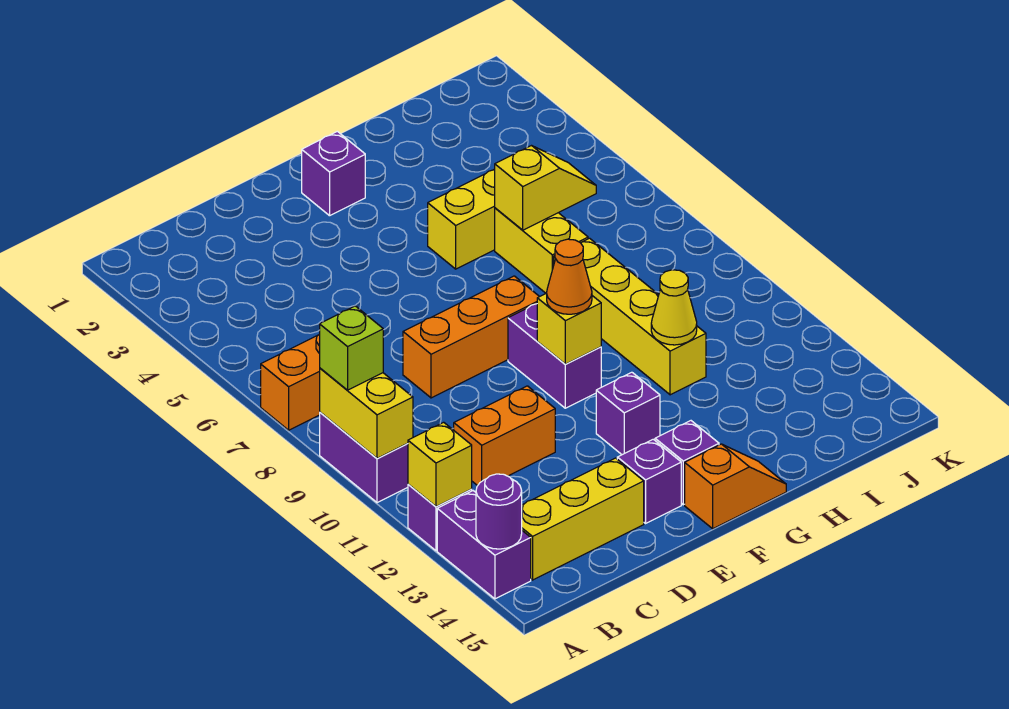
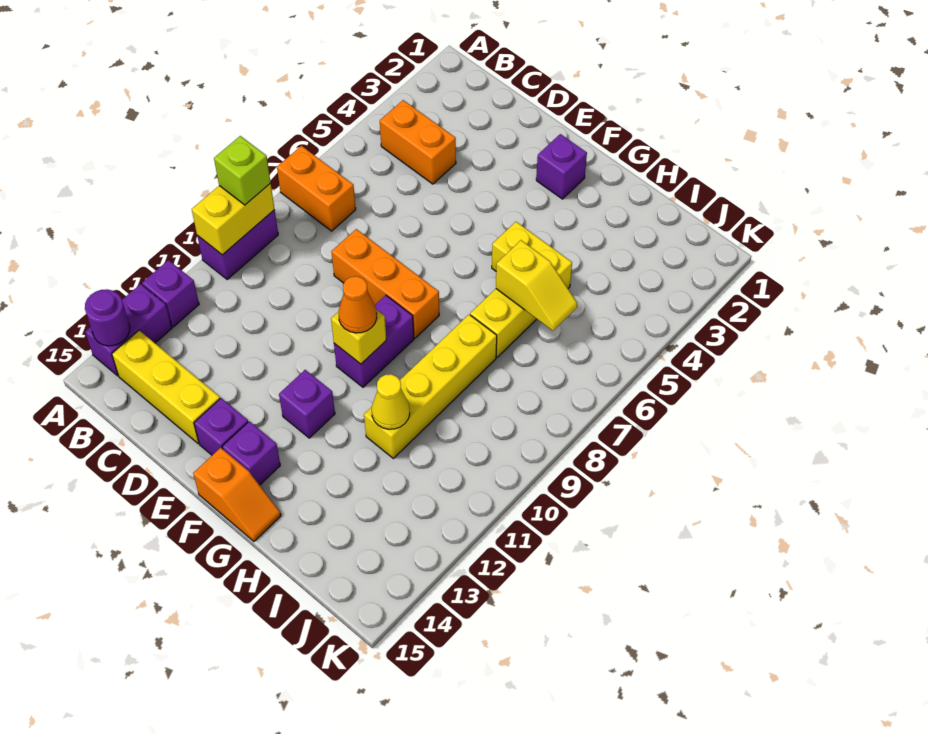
yellow 1x1 brick [408,422,472,507] -> none
orange 1x2 brick [454,386,555,486] -> orange 1x2 brick moved to [380,100,456,184]

